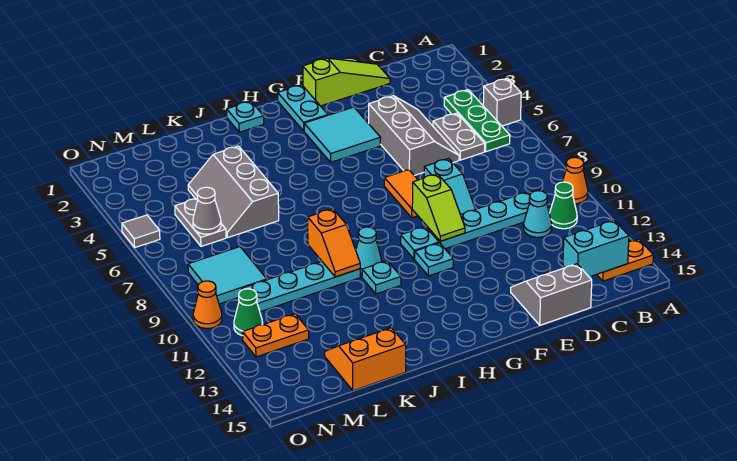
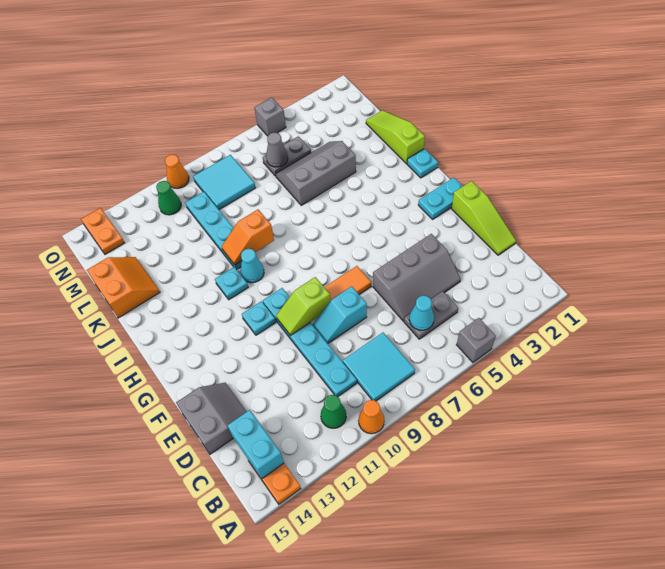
green 1x3 plate [444,90,510,152] -> none
cyan 1x1 cone [524,191,552,237] -> cyan 1x1 cone moved to [409,296,434,330]
cyan 2x2 tile [304,107,381,162] -> cyan 2x2 tile moved to [343,333,415,401]
none -> lime 1x3 slope [366,110,425,164]
orange 1x2 plate [243,314,309,357] -> orange 1x2 plate moved to [81,208,125,254]
grey 1x1 tile [122,215,160,247] -> grey 1x1 brick [254,97,286,136]

